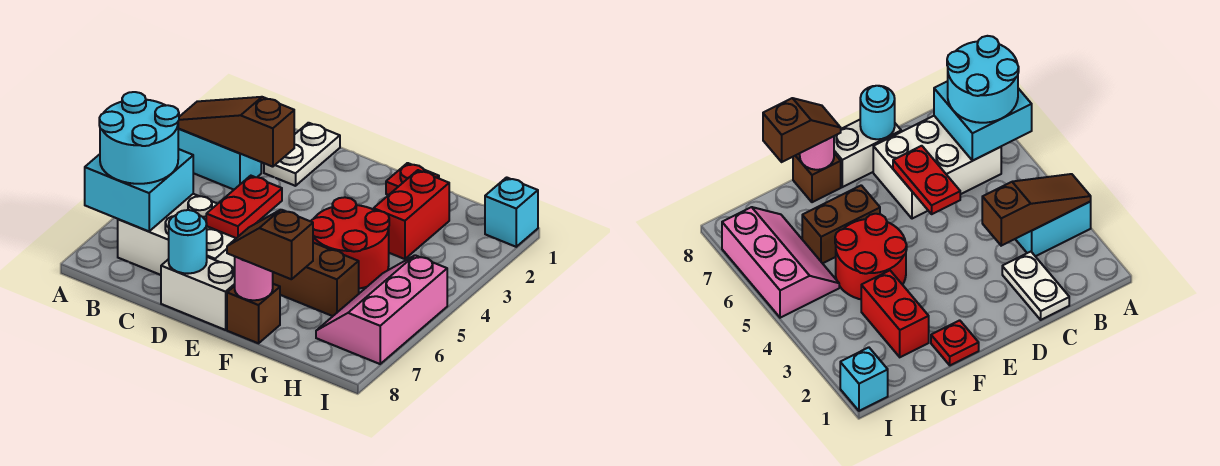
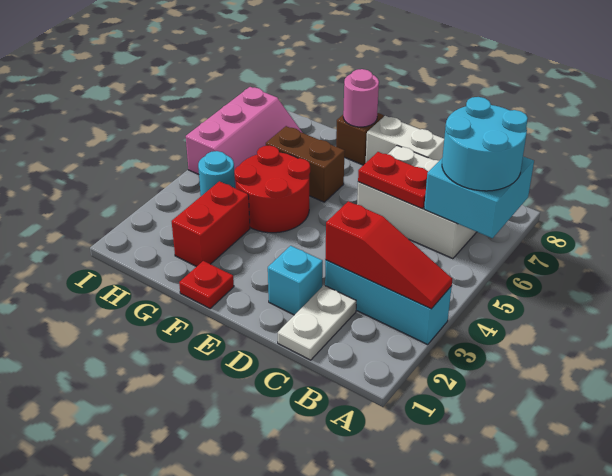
cyan 1x2 brick [178,129,261,190] -> cyan 1x3 brick [325,260,452,345]
brown 1x3 slope [178,97,294,167] -> red 1x3 slope [325,201,452,309]
red 1x2 plate [206,176,282,238] -> red 1x2 plate turned to [358,152,428,209]
cyan 1x1 round brick [169,210,207,274] -> cyan 1x1 round brick moved to [198,151,235,196]
brown 1x2 slope [227,210,313,279] -> none
cyan 1x1 brick [485,177,538,247] -> cyan 1x1 brick moved to [268,246,323,315]

